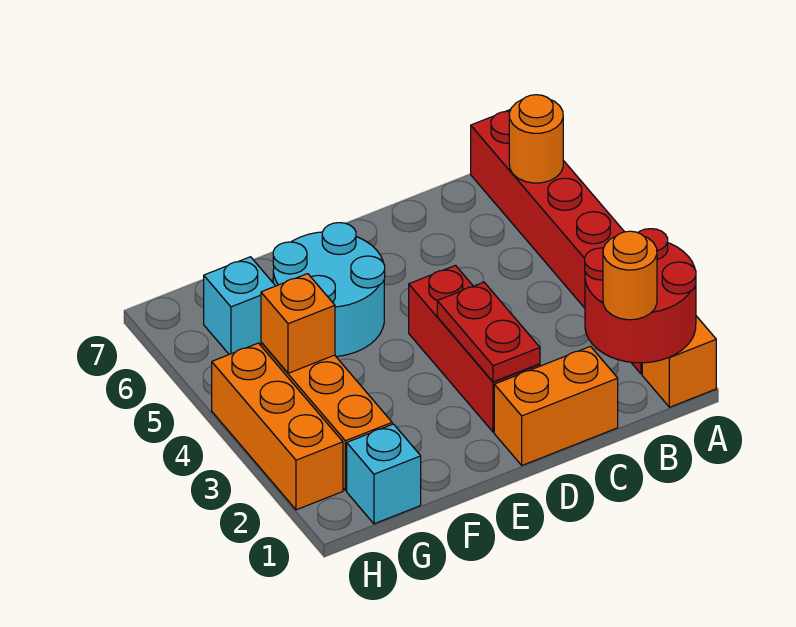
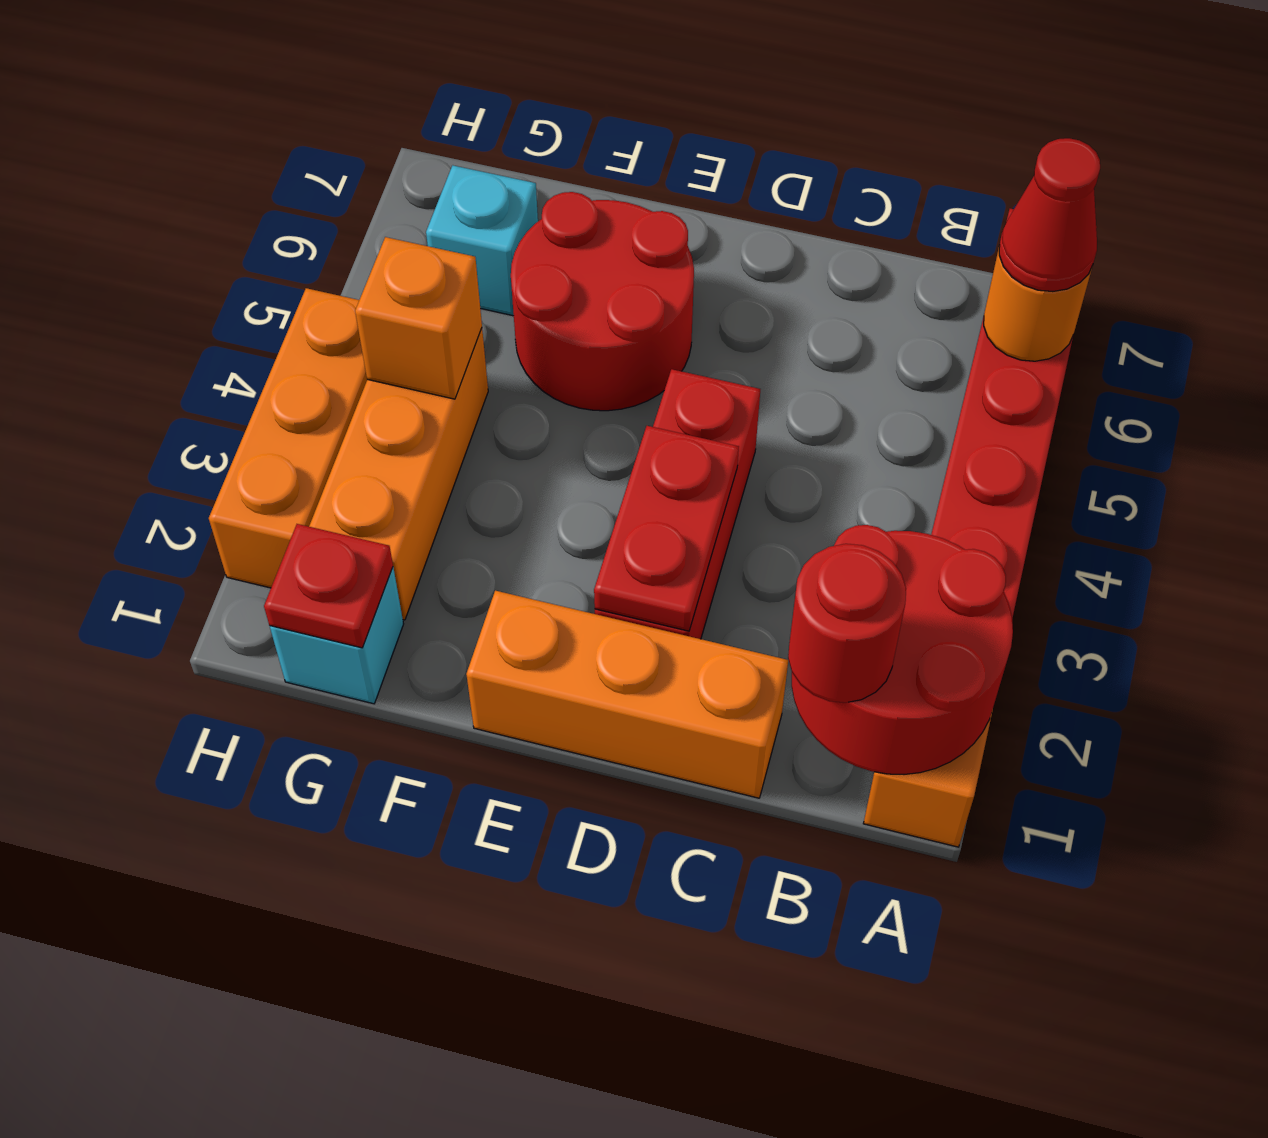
none -> red 1x1 cone [999,138,1100,292]
orange 1x1 round brick [603,231,657,320] -> red 1x1 round brick [788,544,906,703]
orange 1x2 brick [494,346,618,465] -> orange 1x3 brick [466,591,788,798]
cyan 2x2 round brick [273,223,385,356] -> red 2x2 round brick [511,192,694,411]
none -> red 1x1 plate [264,524,393,648]

